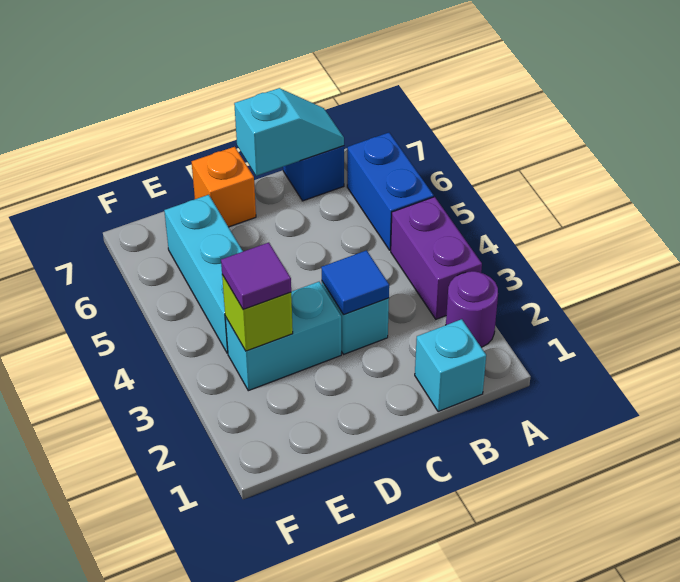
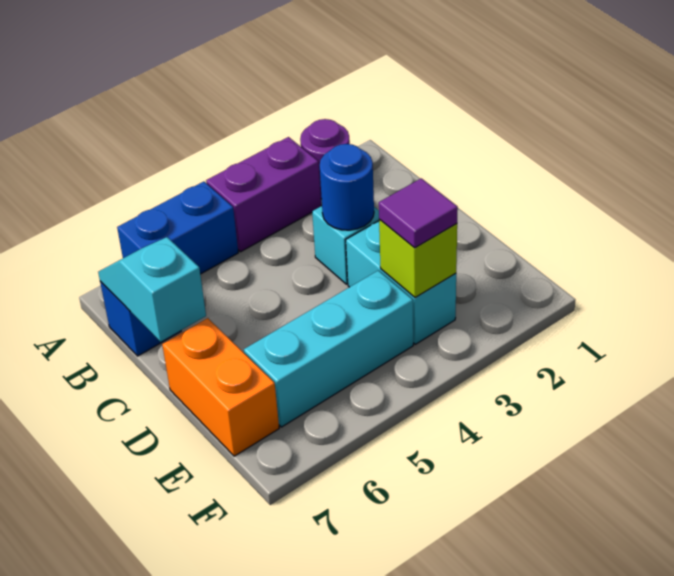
cyan 1x1 brick [415,319,486,412] -> none
blue 1x1 tile [321,250,389,315] -> blue 1x1 round brick [320,144,374,230]
orange 1x1 brick [192,147,256,227] -> orange 1x2 brick [162,318,279,456]

